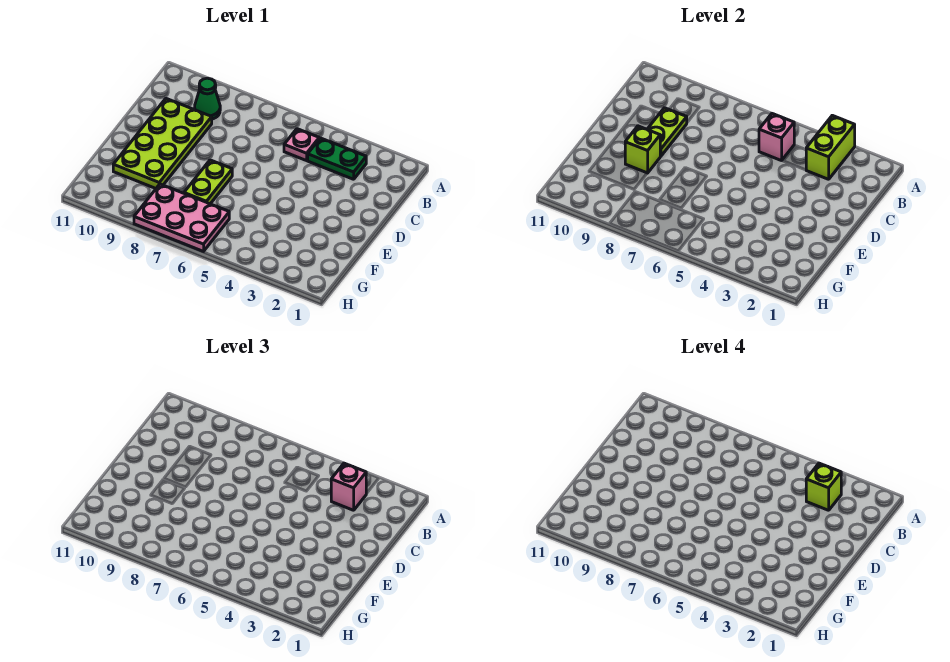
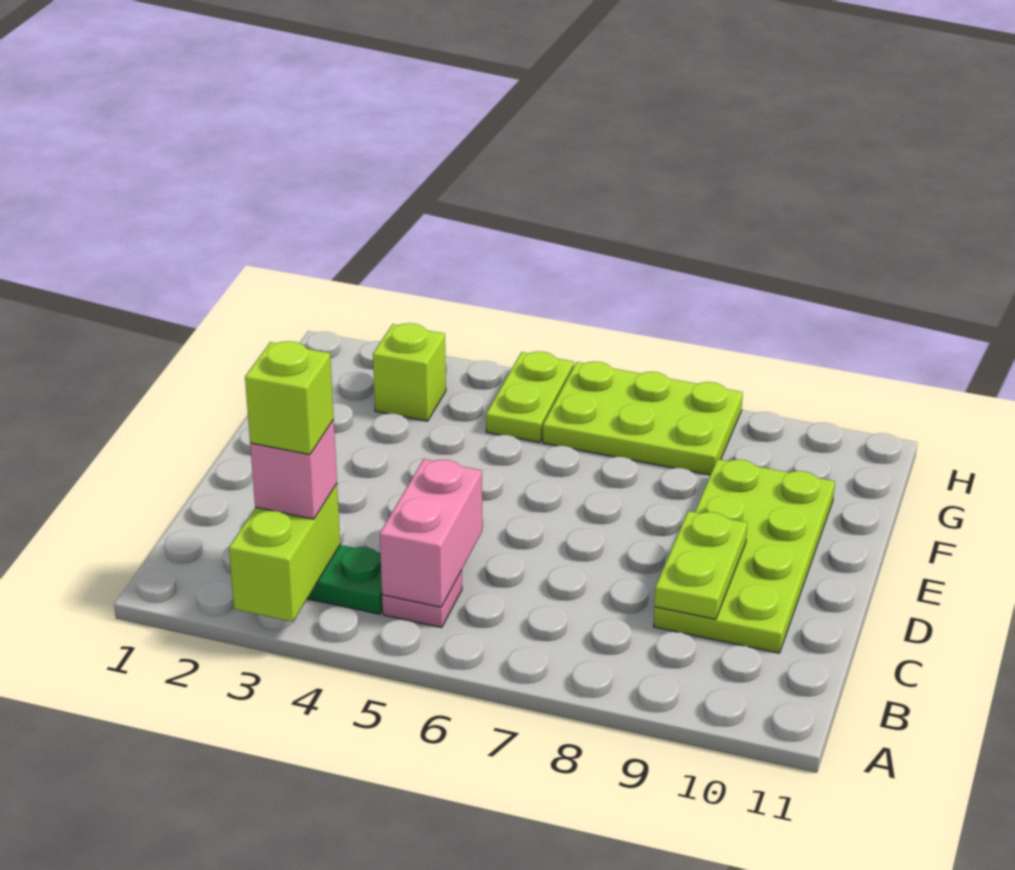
pink 1x1 brick [759,114,794,161] -> pink 1x2 brick [380,459,482,607]
green 1x1 cone [195,78,220,119] -> none
lime 1x2 plate [184,160,232,204] -> lime 1x2 plate moved to [486,351,574,443]
lime 1x1 brick [625,126,660,173] -> lime 1x1 brick moved to [373,323,446,421]
pink 2x3 plate [134,184,229,251] -> lime 2x3 plate [543,361,743,475]

